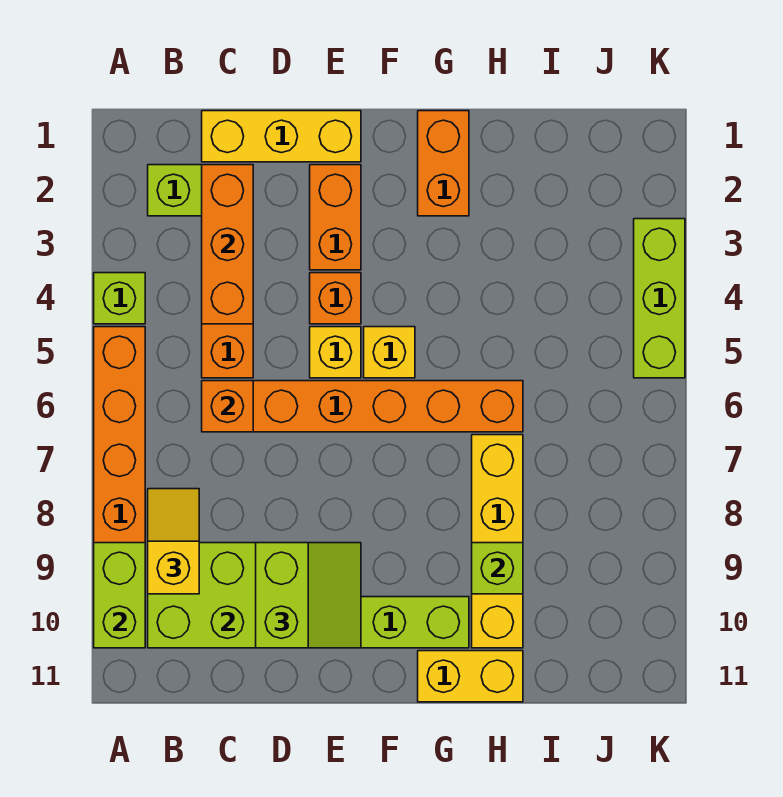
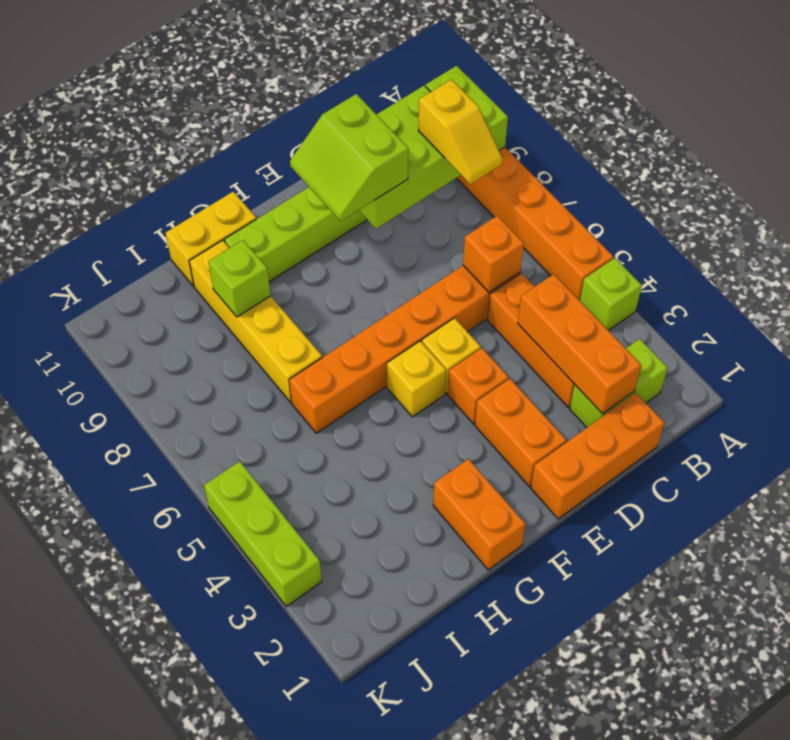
yellow 1x3 brick [202,111,361,162] -> orange 1x3 brick [531,393,664,519]

